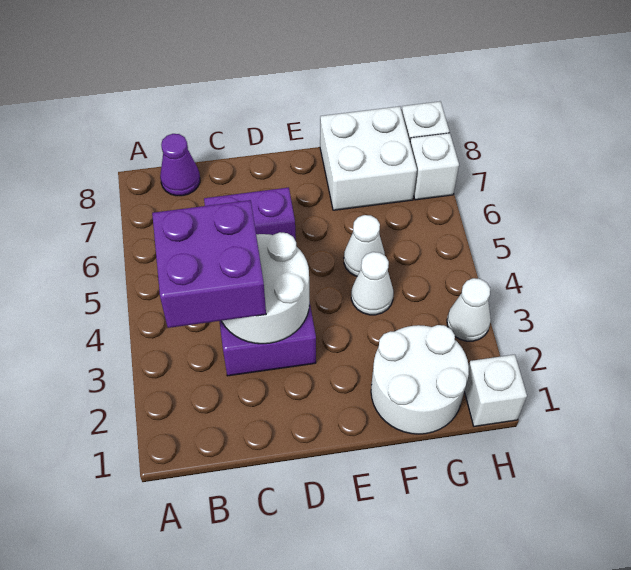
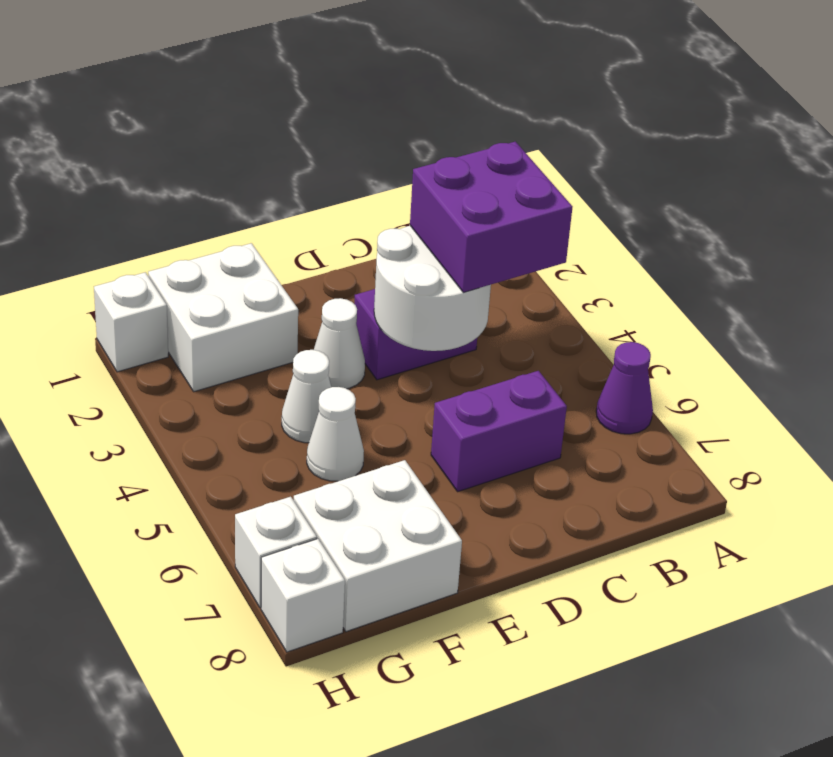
purple 1x1 cone [160,134,200,196] -> purple 1x1 cone moved to [596,342,653,434]
white 2x2 round brick [371,325,469,434] -> white 2x2 brick [148,243,298,392]
white 1x1 cone [447,278,491,341] -> white 1x1 cone moved to [314,298,365,389]

